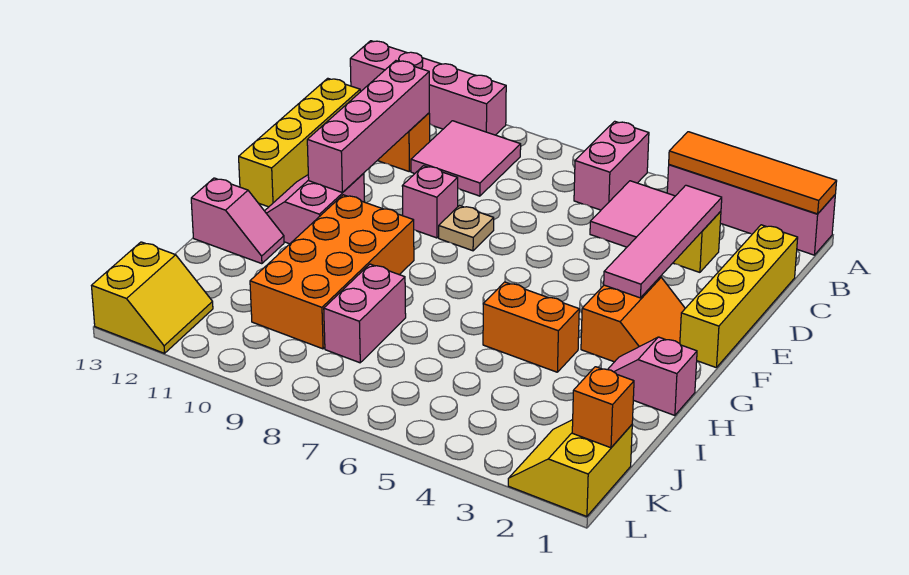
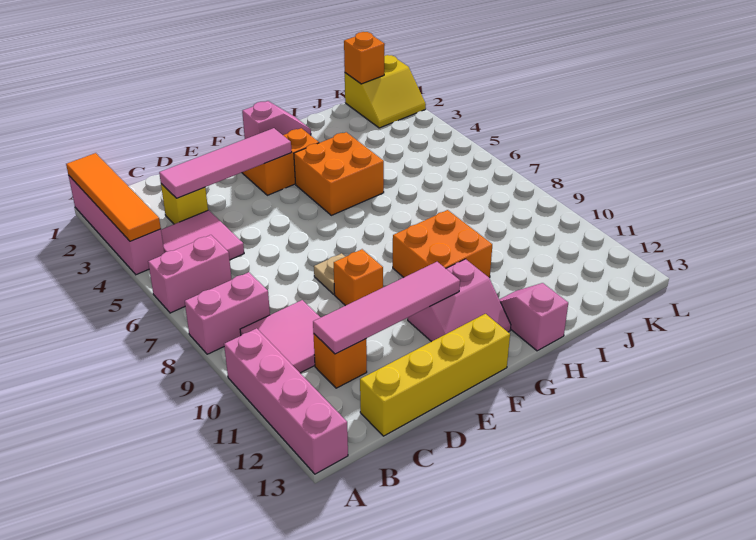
yellow 1x4 brick [680,225,798,368] -> none
pink 1x4 brick [307,61,429,193] -> pink 1x4 tile [313,262,460,354]
pink 1x1 brick [402,166,458,238] -> orange 1x1 brick [334,249,383,306]
orange 2x4 brick [250,195,414,349] -> orange 2x2 brick [393,210,492,278]
pink 1x2 slope [608,337,697,415] -> pink 1x2 slope turned to [242,101,311,139]
orange 1x2 brick [483,282,579,372] -> orange 2x2 brick [294,132,384,215]
pink 1x2 brick [324,264,406,363] -> pink 1x2 brick moved to [185,272,270,354]
yellow 2x2 slope [91,242,213,353] -> none

